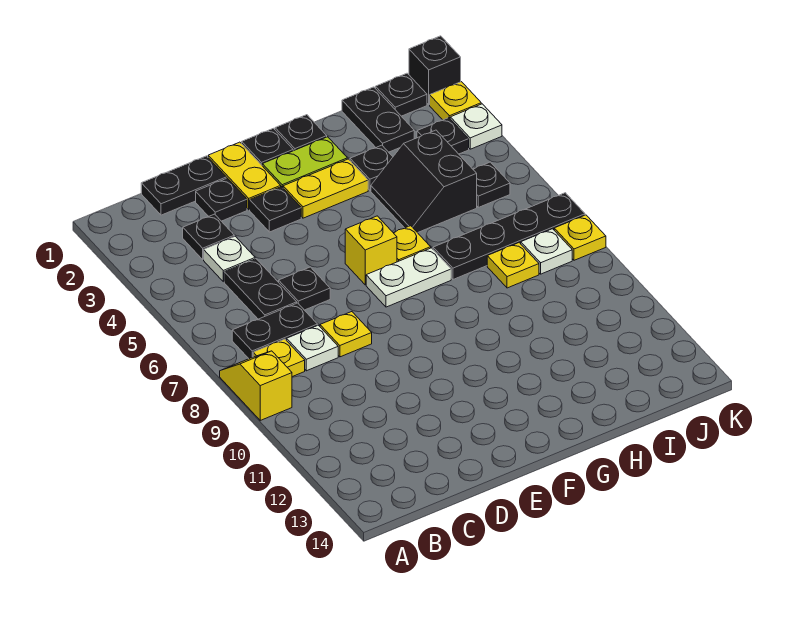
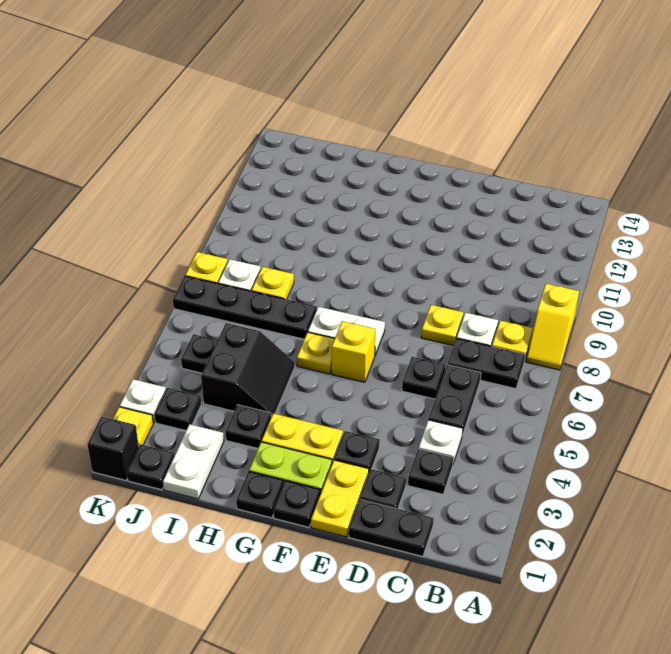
black 1x2 plate [342,87,414,152] -> white 1x2 plate [163,424,224,499]

